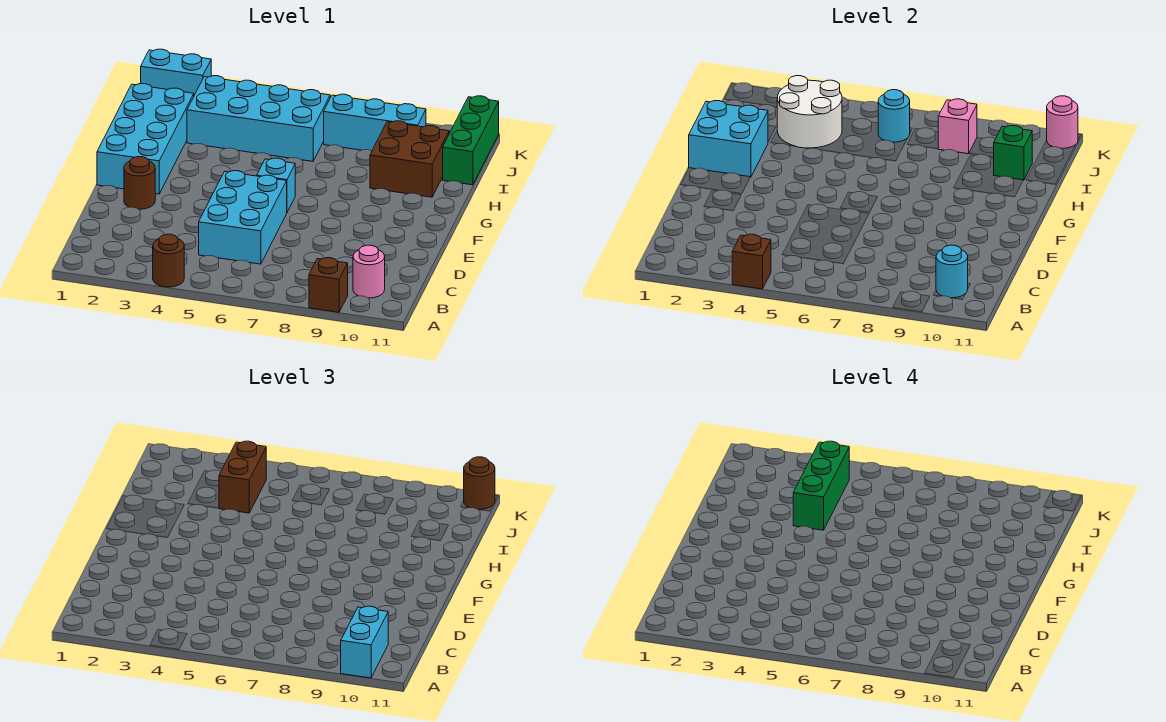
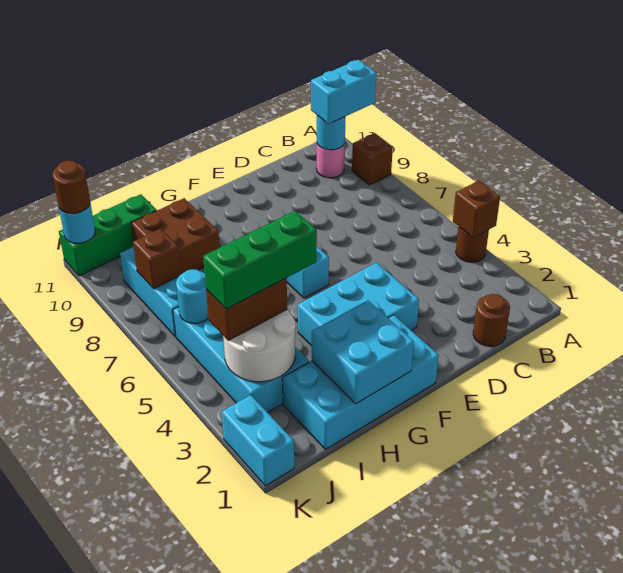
cyan 2x3 brick [199,171,287,264] -> cyan 2x3 brick moved to [298,263,419,346]
brown 1x1 round brick [124,157,155,209] -> brown 1x1 round brick moved to [473,294,510,346]
green 1x1 brick [994,126,1032,180] -> none
pink 1x1 brick [938,99,977,154] -> brown 1x1 brick [133,229,181,289]
pink 1x1 round brick [1047,96,1078,148] -> cyan 1x1 round brick [59,203,95,243]

